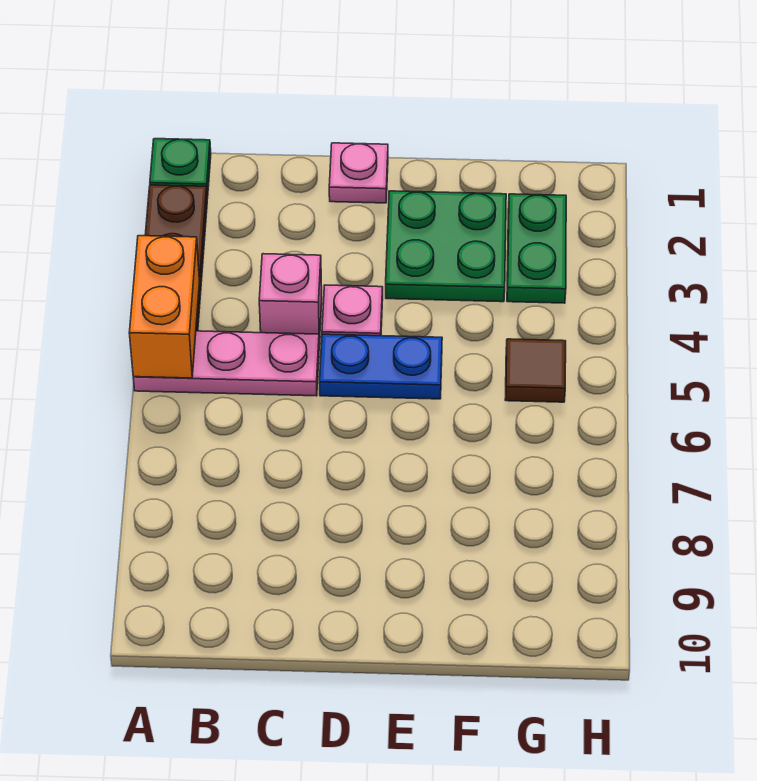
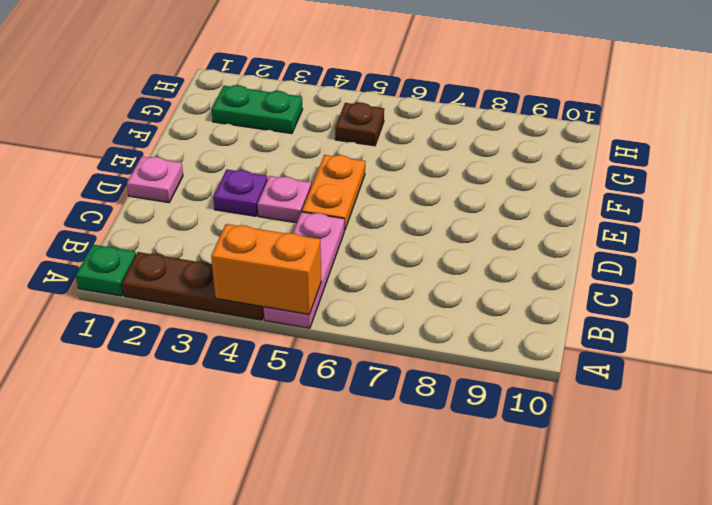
pink 1x1 brick [259,254,322,344] -> none
none -> purple 1x1 plate [213,169,268,216]
blue 1x2 plate [320,334,442,399] -> orange 1x2 plate [302,155,365,230]
green 2x2 plate [386,191,506,302] -> none
brown 1x1 tile [505,339,566,402] -> brown 1x1 plate [335,103,384,146]

